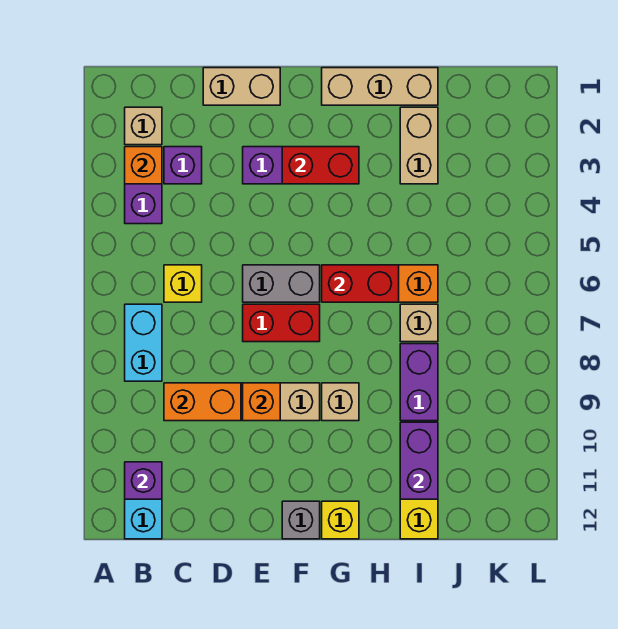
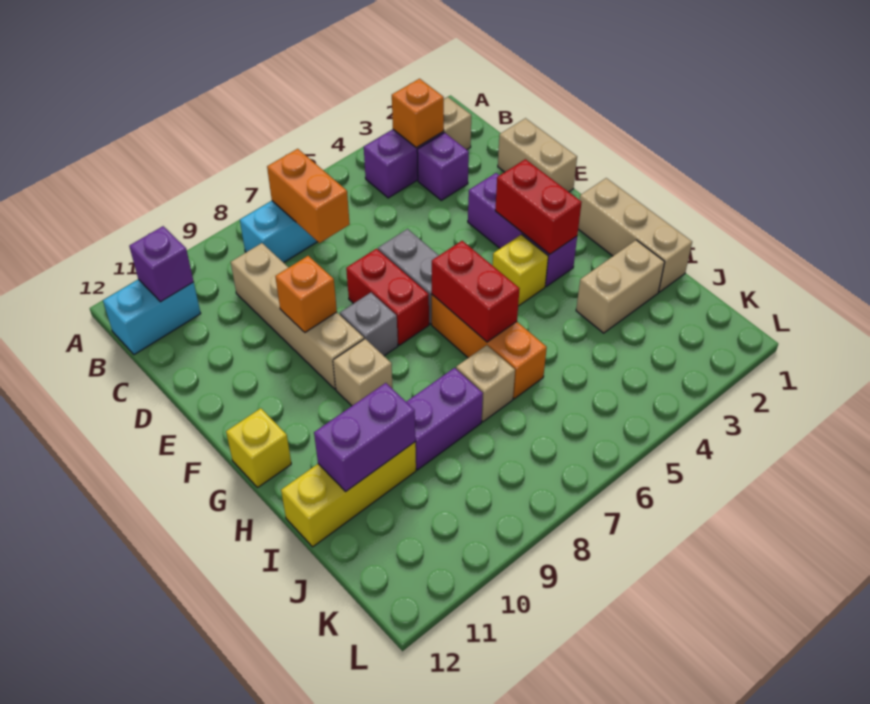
yellow 1x1 brick [164,265,202,302] -> yellow 1x1 brick moved to [493,235,548,306]
orange 1x2 brick [164,383,241,421] -> orange 1x2 brick moved to [267,149,350,243]
grey 1x1 brick [282,501,320,539] -> grey 1x1 brick moved to [340,293,398,356]

